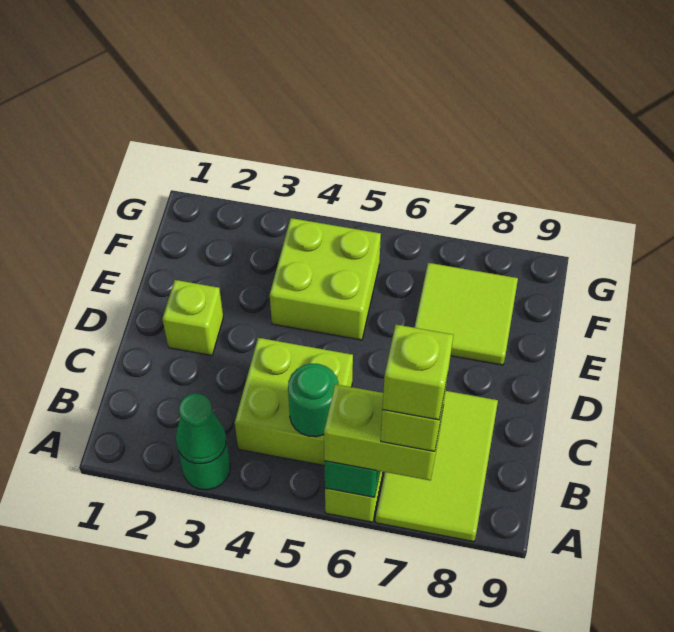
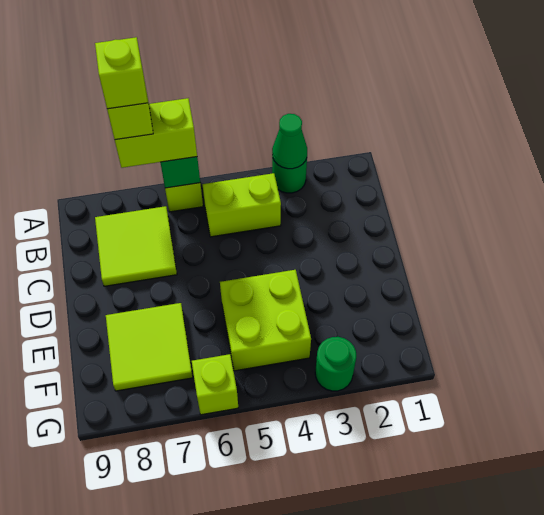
lime 2x3 tile [376,391,498,542] -> lime 2x2 tile [95,206,177,286]
lime 2x2 brick [235,338,353,466] -> lime 1x2 brick [202,173,281,237]
green 1x1 round brick [288,364,339,437] -> green 1x1 round brick moved to [315,337,356,391]
lime 1x1 brick [162,280,223,356] -> lime 1x1 brick moved to [192,354,238,415]

